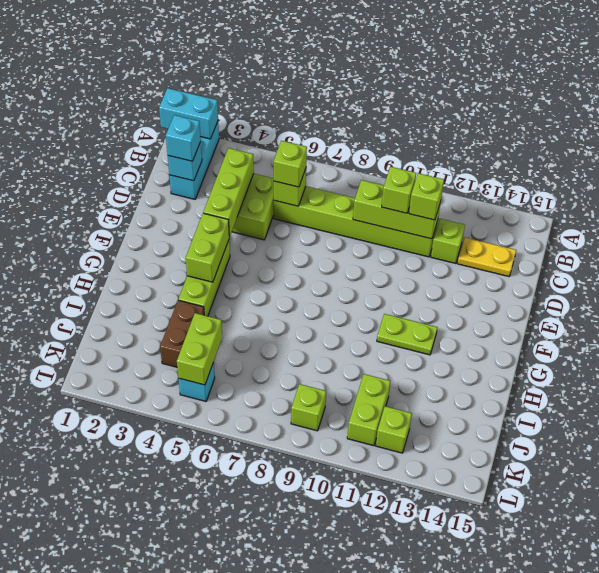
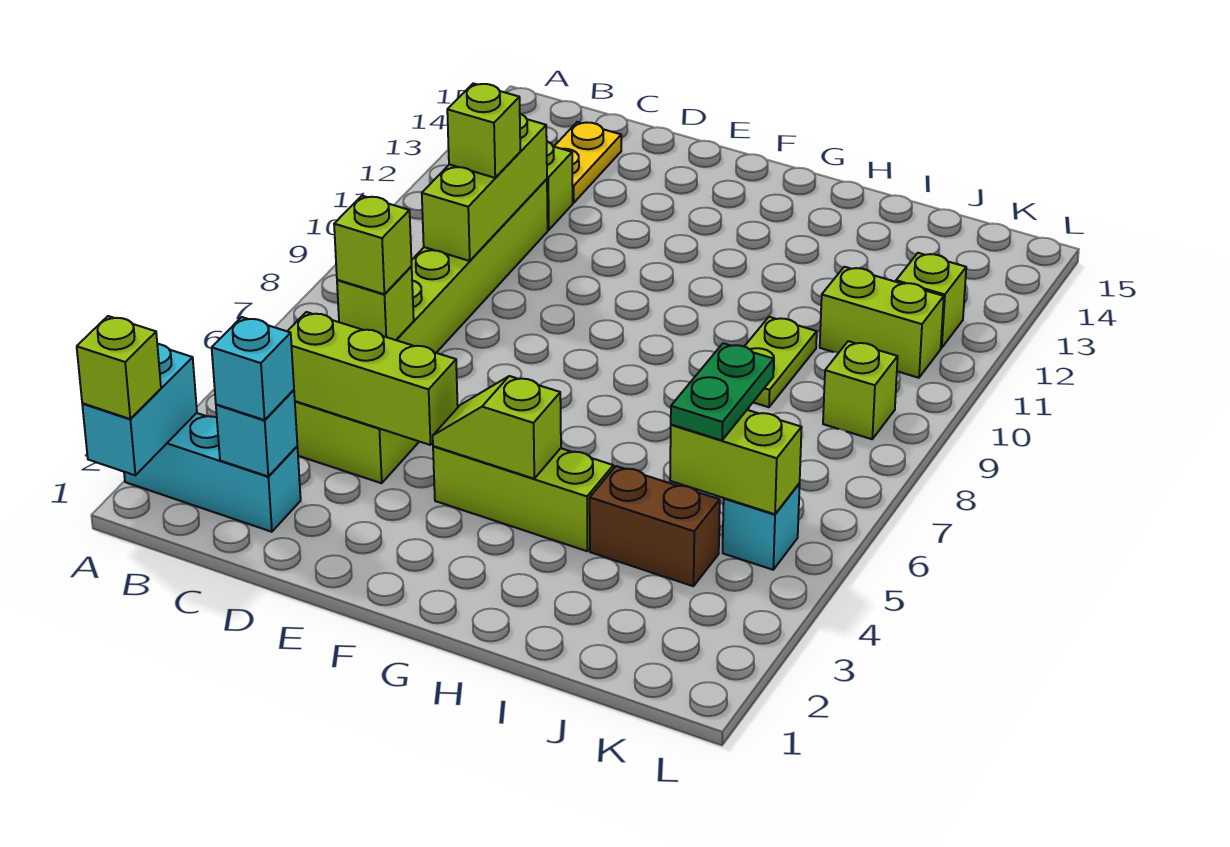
lime 1x1 brick [409,173,444,220] -> lime 1x1 brick moved to [77,316,161,419]
lime 1x2 brick [186,213,229,282] -> lime 1x2 slope [433,376,561,479]
lime 1x2 plate [377,314,437,355] -> lime 1x2 plate moved to [744,317,817,407]
none -> green 1x2 plate [671,343,774,440]

